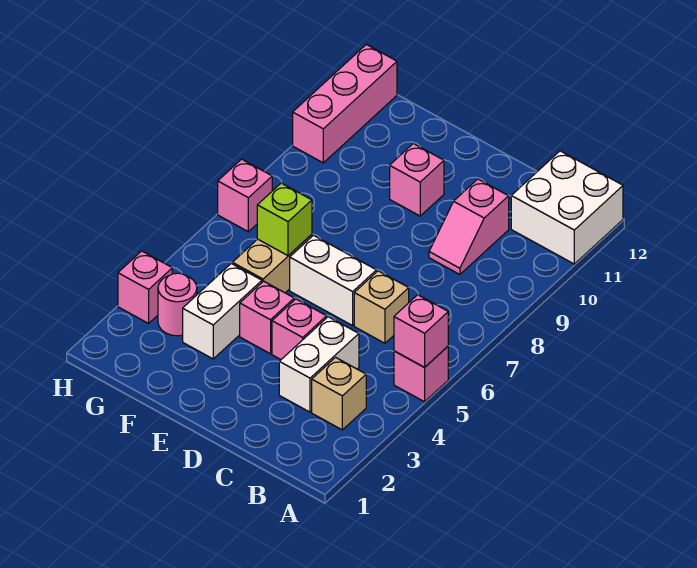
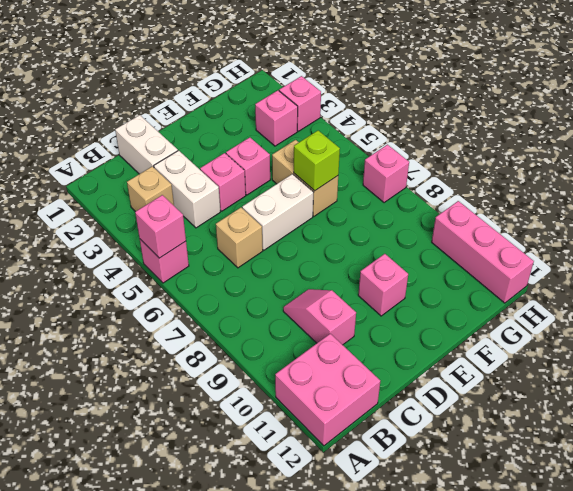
white 2x2 brick [511,151,623,264] -> pink 2x2 brick [275,334,380,446]
white 1x2 brick [183,264,262,359] -> white 1x2 brick moved to [115,115,178,174]
pink 1x1 round brick [158,273,197,336] -> pink 1x1 brick [255,90,298,146]

